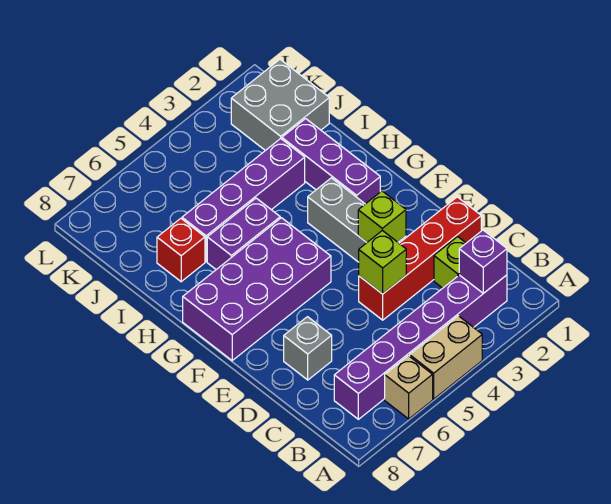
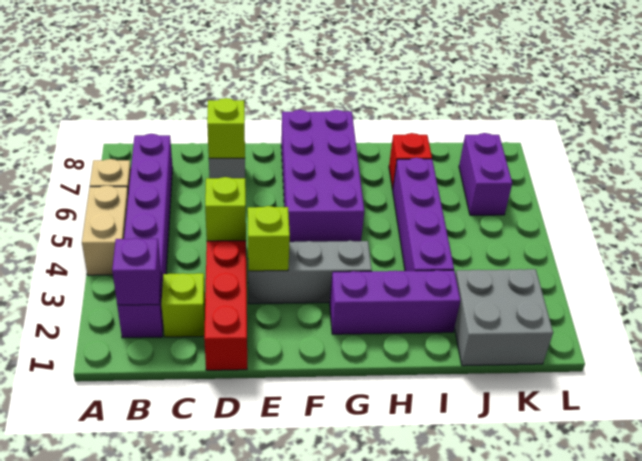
none -> lime 1x1 brick [207,98,245,158]
purple 1x2 brick [207,198,280,270] -> purple 1x2 brick moved to [459,133,512,215]

